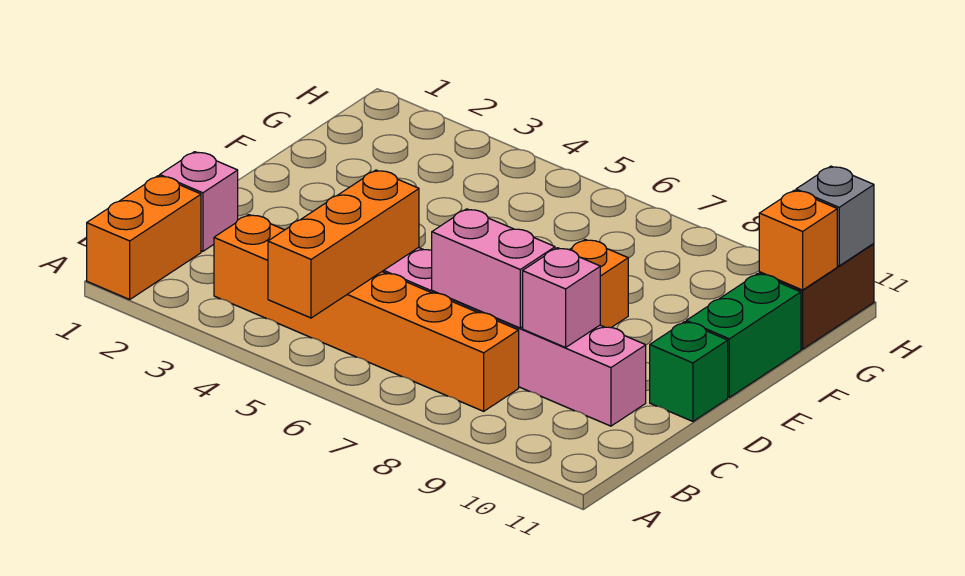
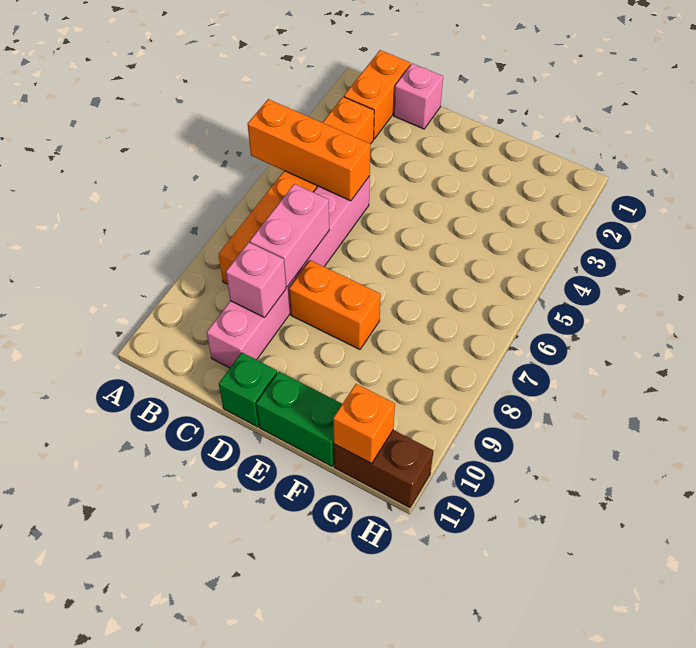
orange 1x2 brick [87,176,201,299] -> orange 1x2 brick turned to [344,50,411,139]
grey 1x1 brick [796,166,874,266] -> none

